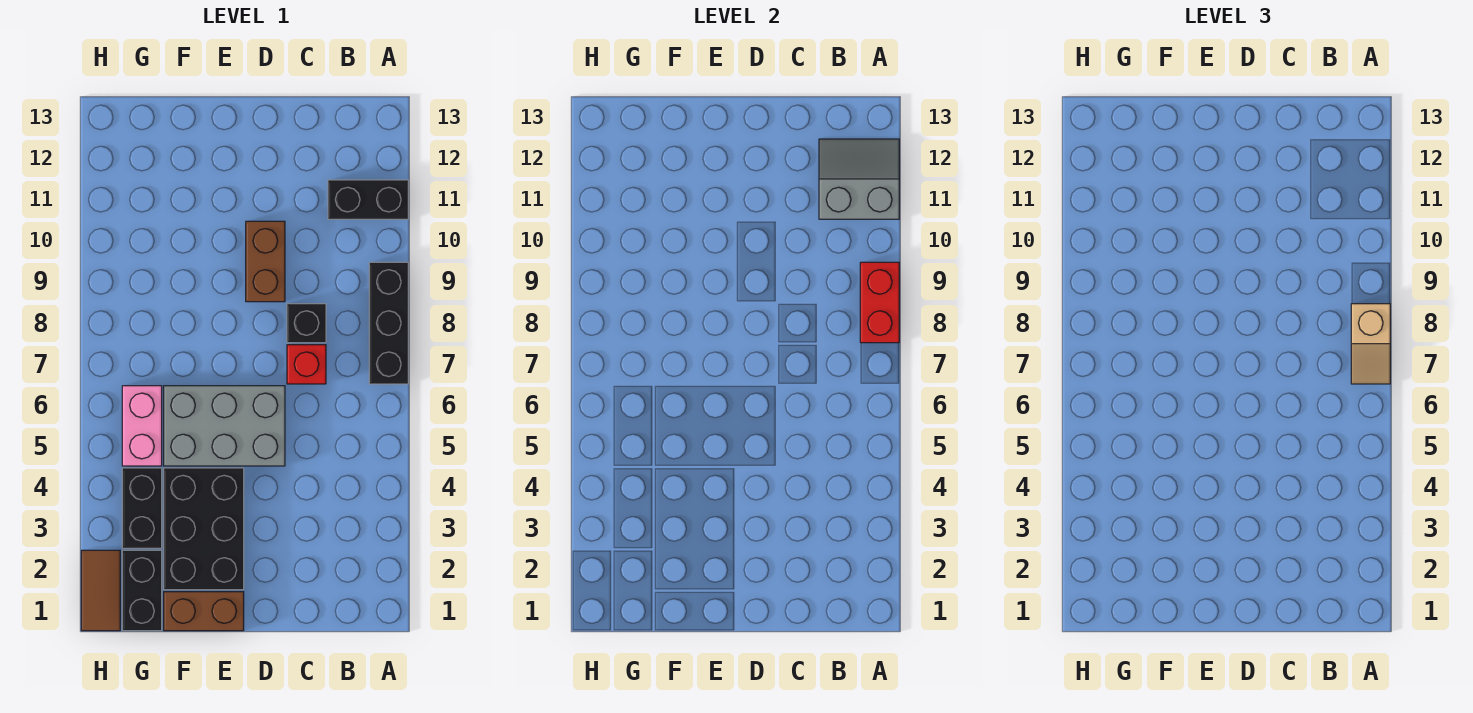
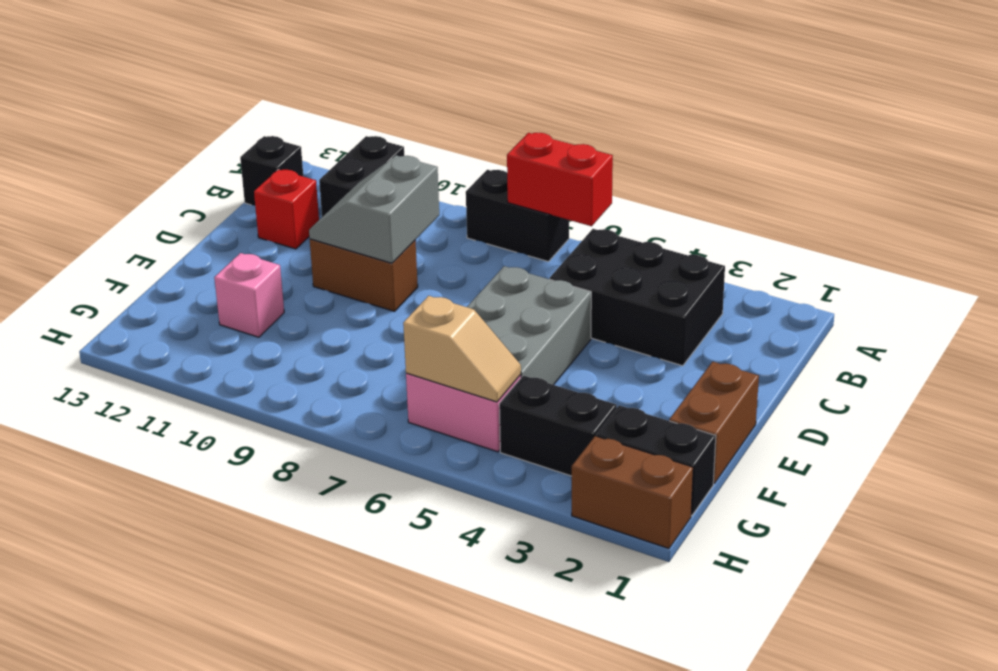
black 1x3 brick [369,262,408,384] -> black 1x2 brick [466,170,569,262]
tan 1x2 slope [1351,304,1390,384] -> tan 1x2 slope moved to [403,296,521,402]
red 1x2 brick [860,262,899,343] -> red 1x2 brick moved to [507,133,613,226]
grey 2x2 slope [819,139,899,219] -> grey 2x2 slope moved to [309,155,439,263]
red 1x1 brick [287,345,326,384] -> red 1x1 brick moved to [254,169,319,249]
black 1x1 brick [287,304,326,343] -> black 1x1 brick moved to [240,136,303,206]
black 2x3 brick [164,468,244,590] -> black 2x3 brick moved to [550,229,725,366]
none -> pink 1x1 brick [214,253,284,337]
brown 1x2 tile [81,550,120,631] -> brown 1x2 brick [572,436,693,548]

